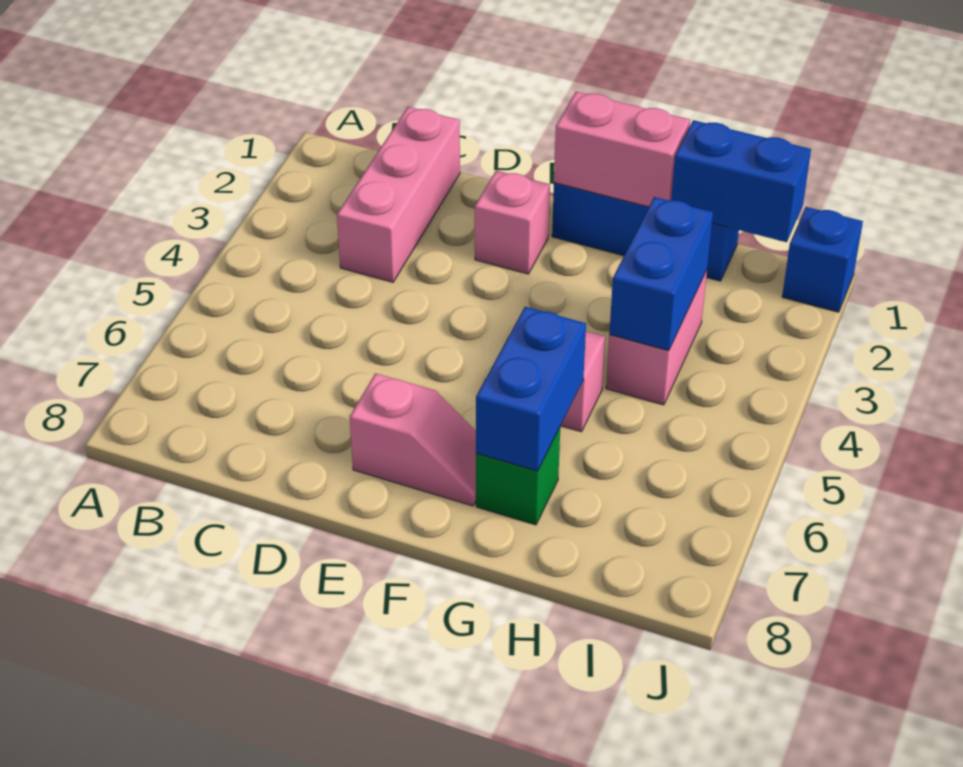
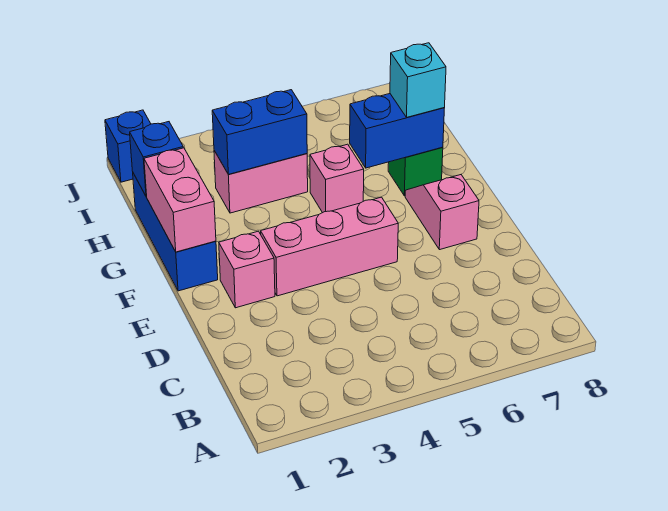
pink 1x3 brick [337,107,460,282] -> pink 1x3 brick moved to [261,197,398,296]
none -> cyan 1x1 brick [390,43,446,117]
blue 1x2 brick [671,120,811,242] -> blue 1x1 brick [130,122,183,197]

